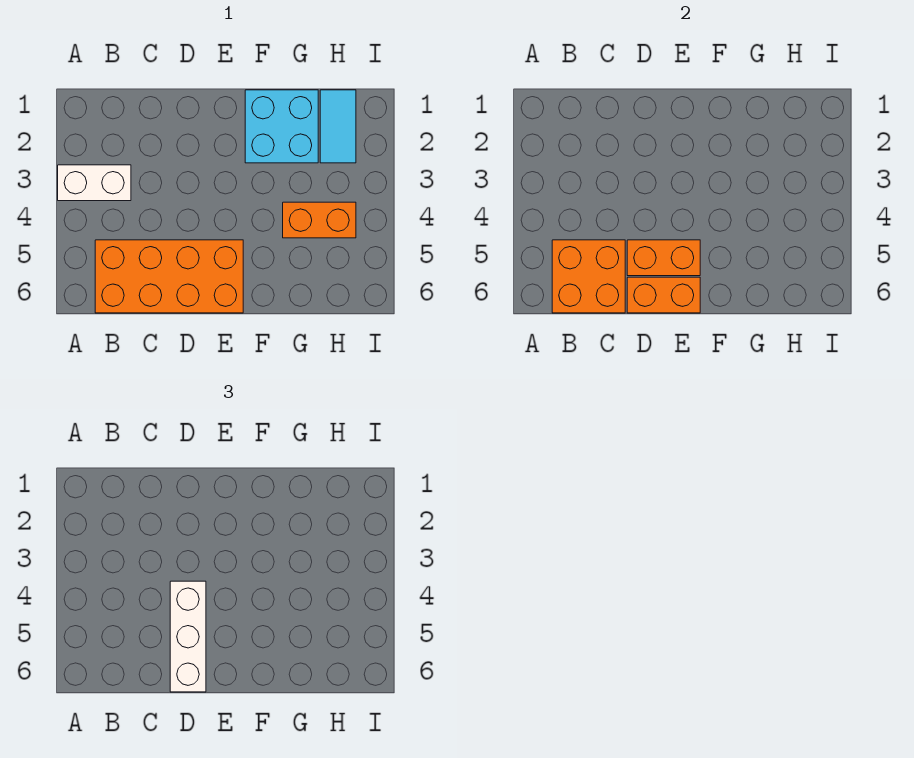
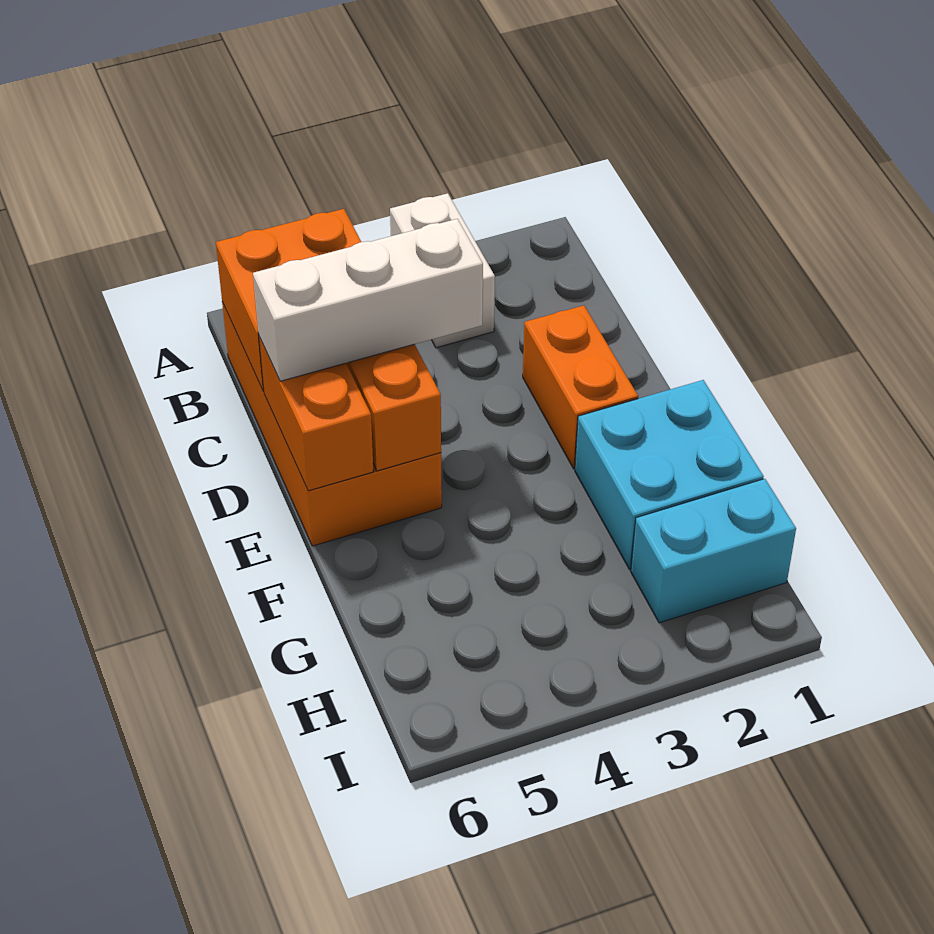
orange 1x2 brick [283,202,356,238] -> orange 1x2 brick moved to [523,305,638,469]
cyan 1x2 tile [320,90,356,163] -> cyan 1x2 brick [631,479,796,623]

